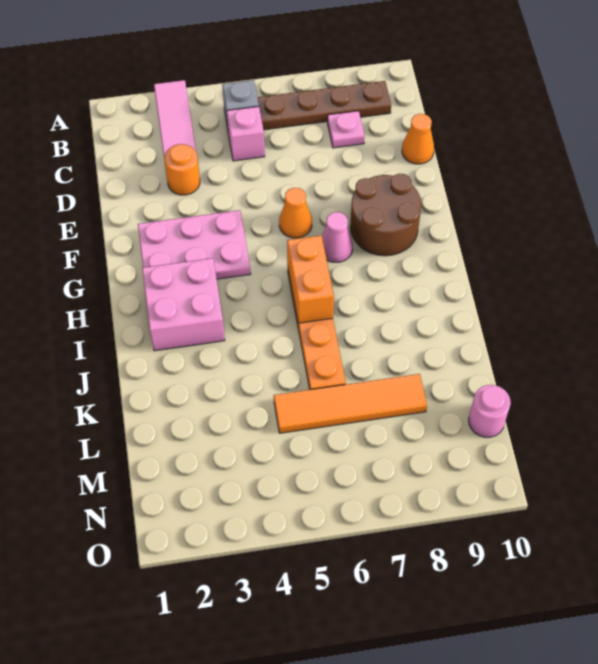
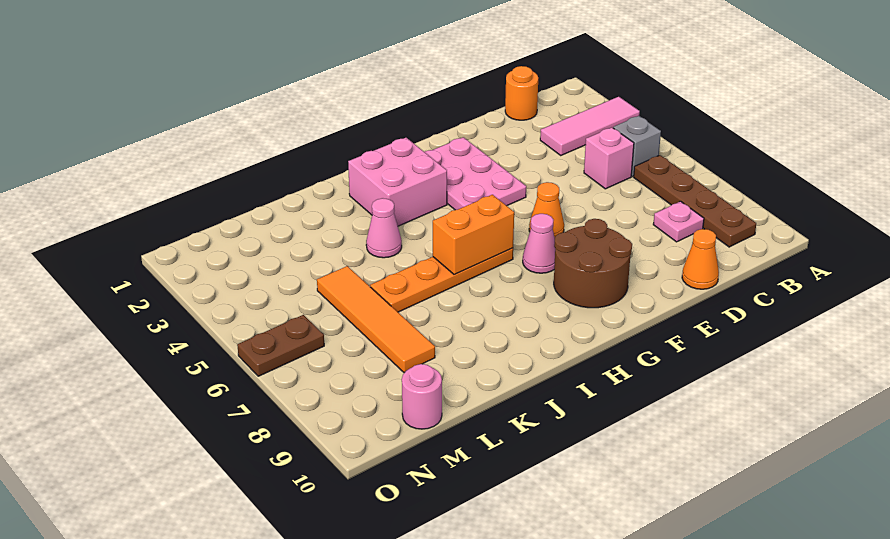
orange 1x1 round brick [164,144,200,195] -> orange 1x1 round brick moved to [505,66,538,120]
none -> pink 1x1 cone [366,198,402,258]
none -> brown 1x2 plate [237,315,324,376]

